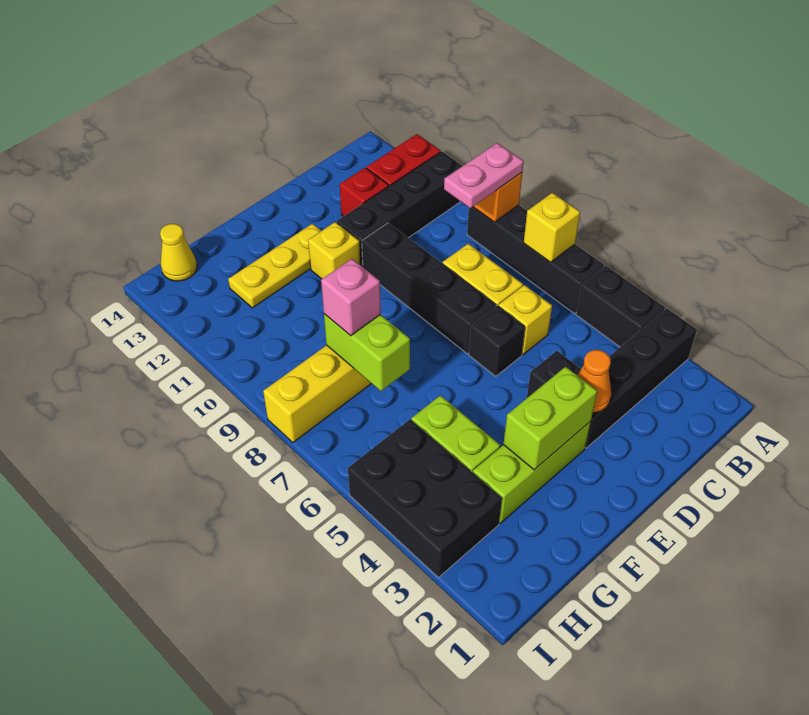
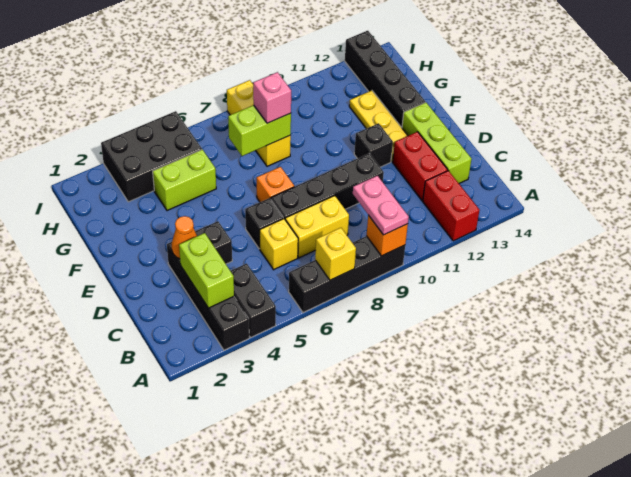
black 1x2 brick [576,266,665,347] -> black 1x2 brick turned to [231,263,276,337]
black 1x4 brick [337,151,462,267] -> black 1x4 brick moved to [345,31,425,128]
red 1x1 brick [340,168,389,216] -> red 1x2 brick [393,132,448,201]
lime 1x3 brick [473,422,591,523] -> lime 1x3 brick moved to [402,102,471,183]
lime 1x2 brick [503,367,597,470] -> lime 1x2 brick moved to [179,233,234,308]
none -> orange 1x1 brick [257,167,294,202]
yellow 1x1 brick [308,222,360,279] -> black 1x1 brick [354,123,393,167]
yellow 1x1 cone [160,224,197,281] -> none

